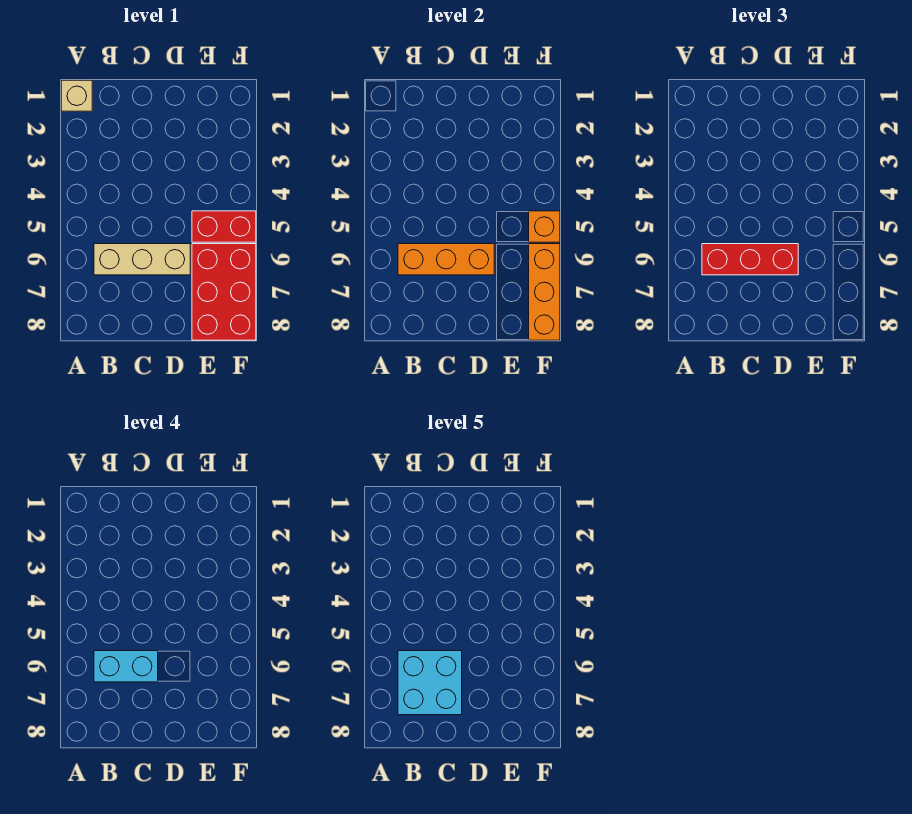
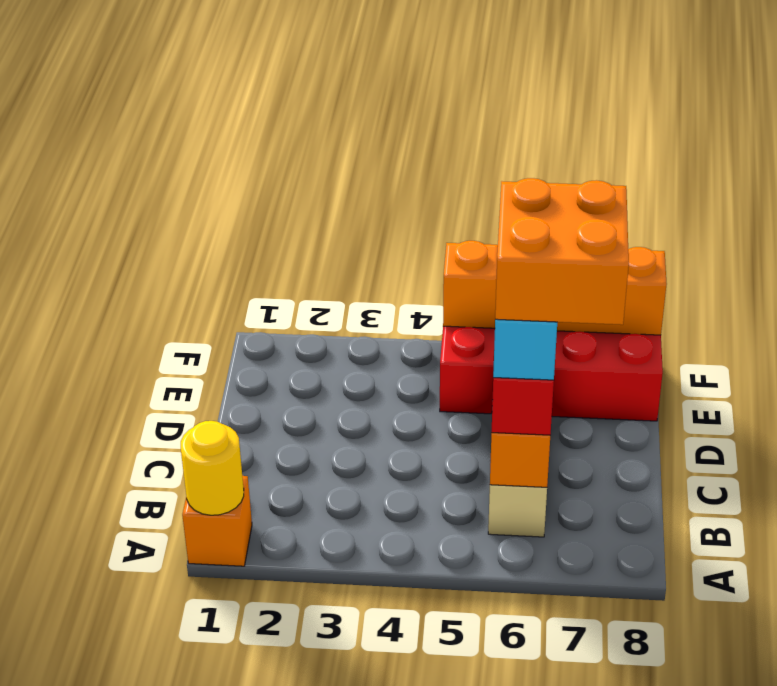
tan 1x1 brick [61,80,92,111] -> orange 1x1 brick [182,476,252,566]
none -> yellow 1x1 round brick [181,421,244,515]
cyan 2x2 brick [398,651,462,715] -> orange 2x2 brick [495,178,629,325]

